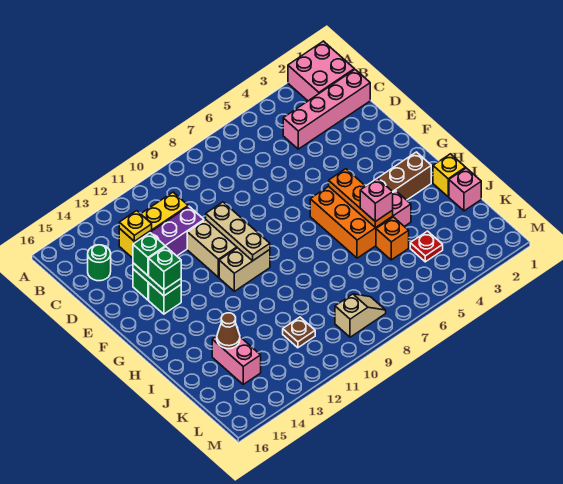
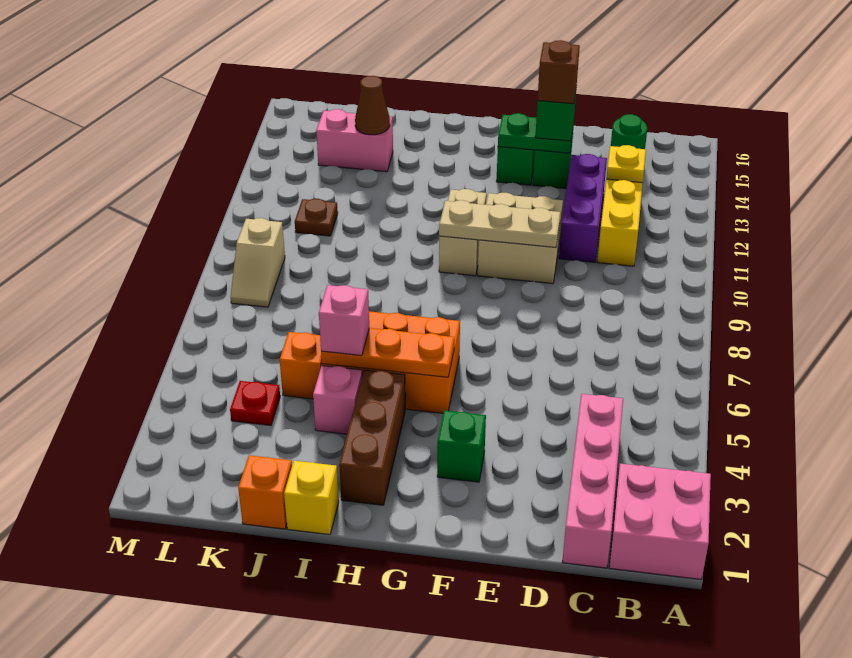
none -> brown 1x1 brick [538,40,580,104]
green 1x1 brick [149,247,181,290] -> green 1x1 brick moved to [437,411,486,482]
pink 1x1 brick [449,168,481,211] -> orange 1x1 brick [238,455,292,529]

